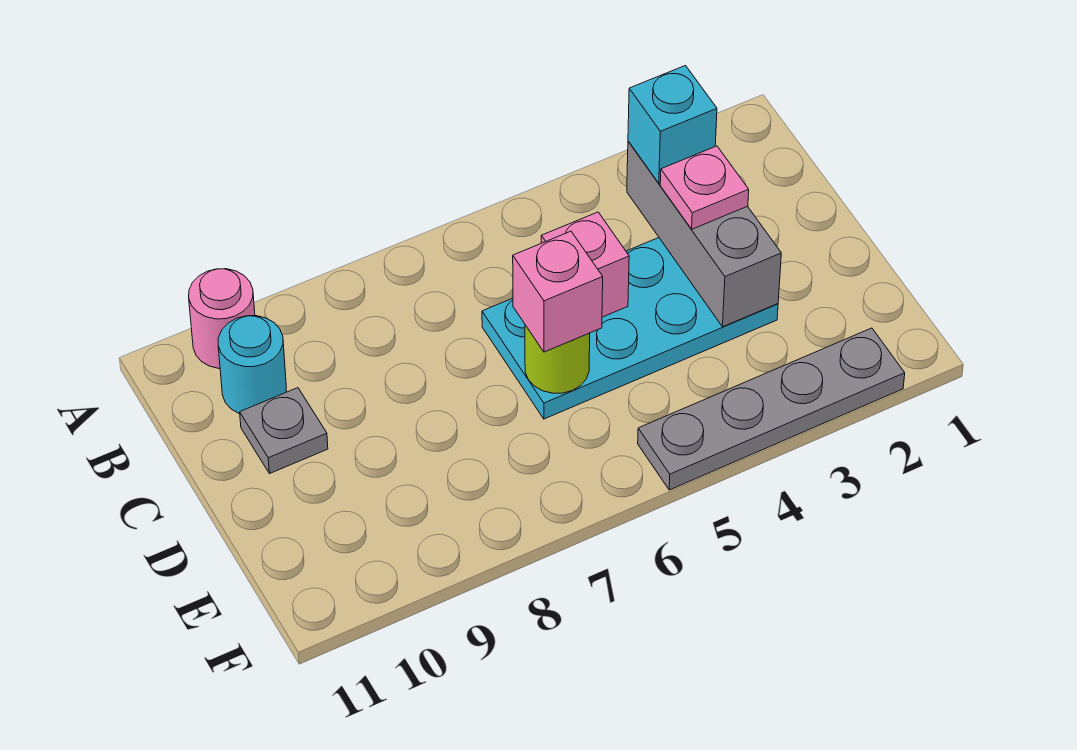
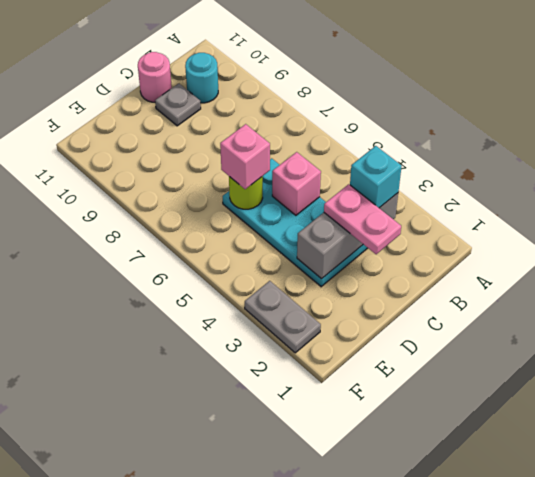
pink 1x1 round brick [189,269,255,369] -> pink 1x1 round brick moved to [138,52,172,102]
pink 1x1 plate [660,146,749,229] -> pink 1x2 plate [324,184,401,254]
grey 1x4 plate [638,328,905,490] -> grey 1x2 plate [245,281,321,353]

